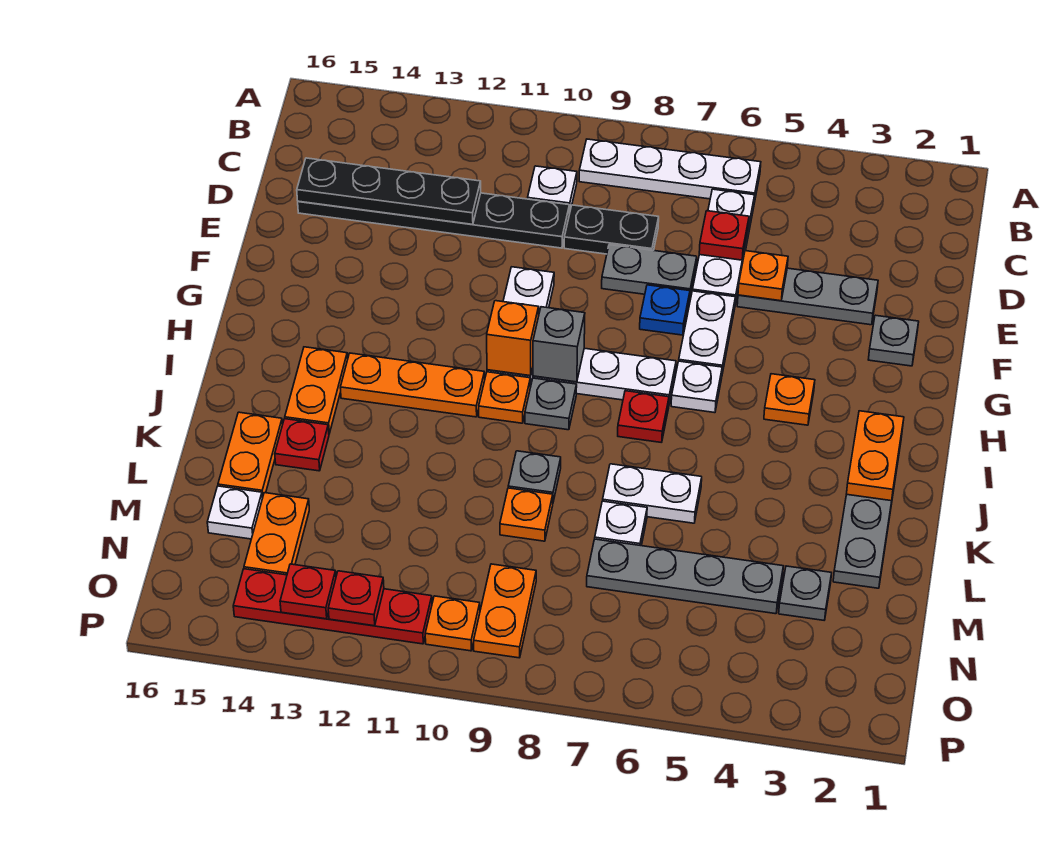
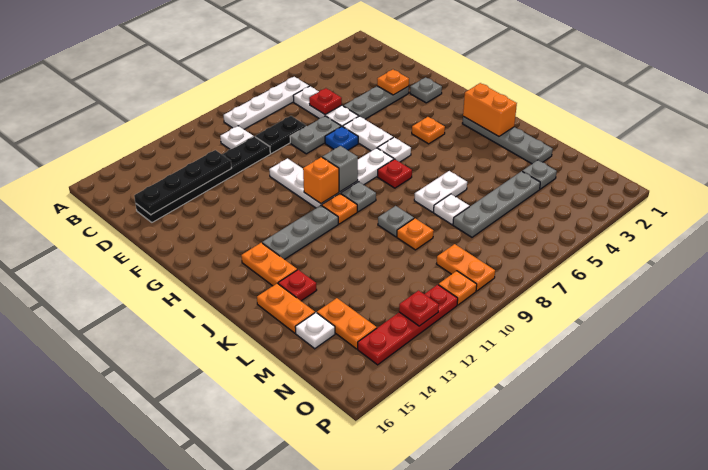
orange 1x1 plate [738,251,788,301] -> orange 1x1 plate moved to [377,70,409,95]
orange 1x2 plate [847,411,904,501] -> orange 1x2 brick [463,83,517,136]
orange 1x3 plate [340,353,485,417] -> grey 1x3 plate [262,205,338,259]
red 1x1 plate [280,564,336,619] -> none

